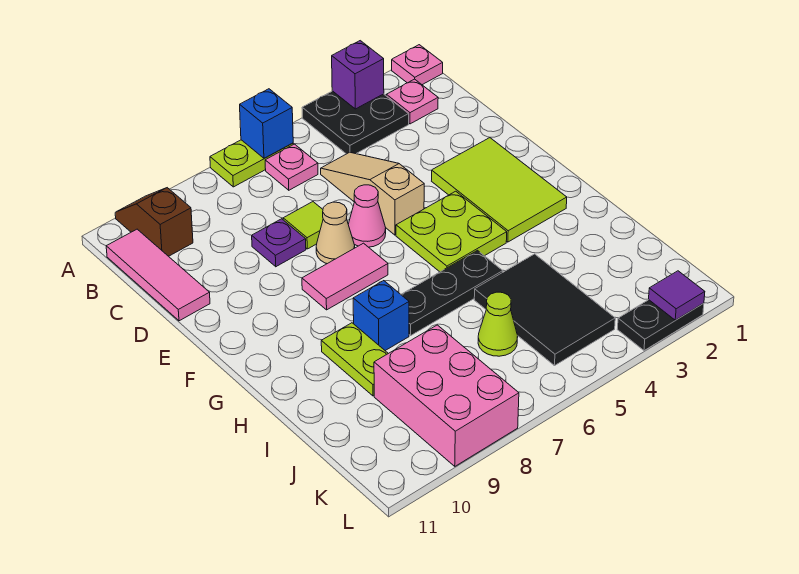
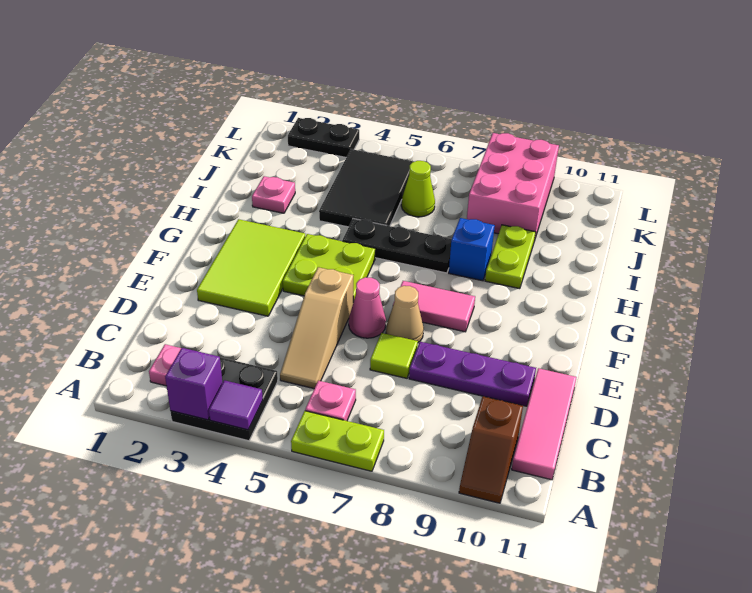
pink 1x1 plate [392,45,443,85] -> pink 1x1 plate moved to [252,176,295,213]
blue 1x1 brick [240,89,293,158] -> none
purple 1x1 plate [252,219,306,267] -> purple 1x3 plate [409,342,536,406]
purple 1x1 tile [649,271,705,320] -> purple 1x1 tile moved to [209,380,263,430]

